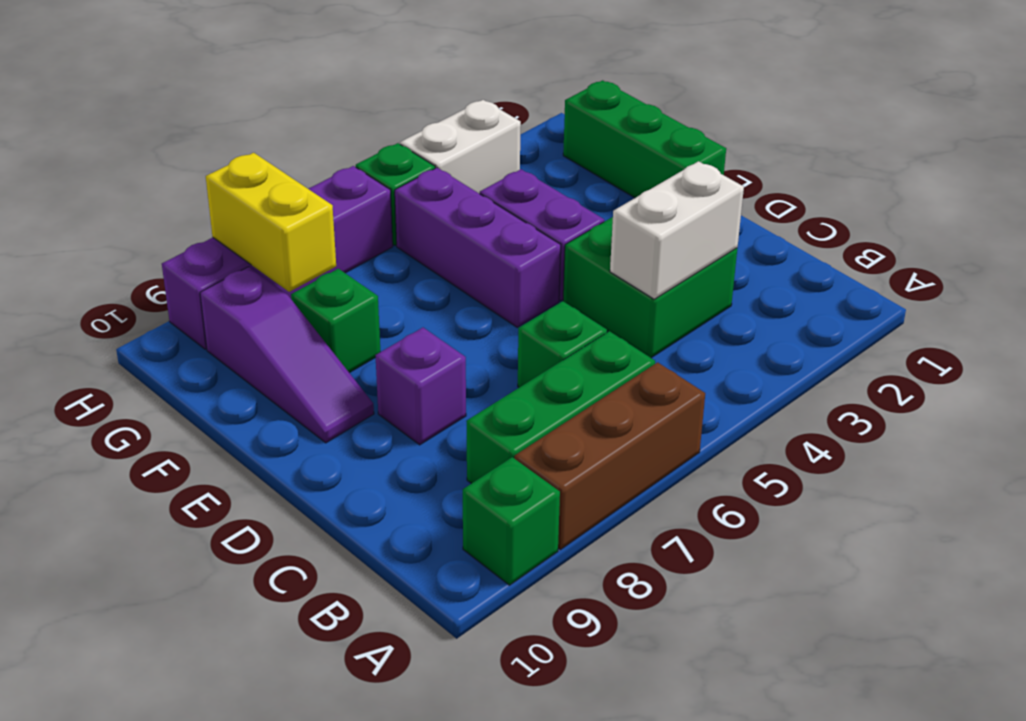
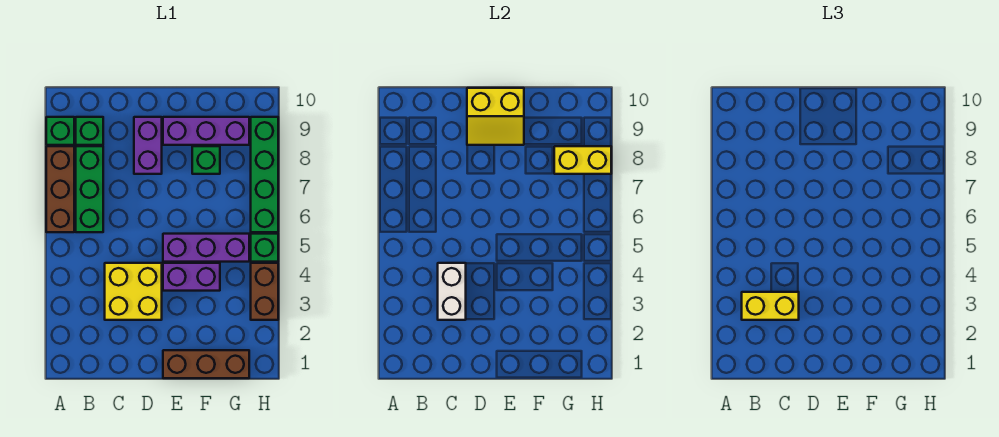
none -> yellow 1x2 brick [742,292,799,320]
green 2x2 brick [563,217,737,358] -> yellow 2x2 brick [105,263,162,320]
green 1x1 brick [518,301,607,387] -> green 1x1 brick moved to [76,117,103,145]
purple 1x1 brick [375,328,466,445] -> purple 1x2 brick [134,117,162,174]
none -> yellow 2x2 slope [467,88,524,145]
green 1x3 brick [563,80,726,198] -> brown 1x3 brick [163,350,249,378]
purple 1x3 slope [200,267,374,443] -> purple 1x3 brick [163,117,249,145]
white 1x2 brick [400,100,521,194] -> brown 1x2 brick [251,263,278,320]
purple 1x4 brick [162,166,393,349] -> green 1x4 brick [251,117,278,232]

